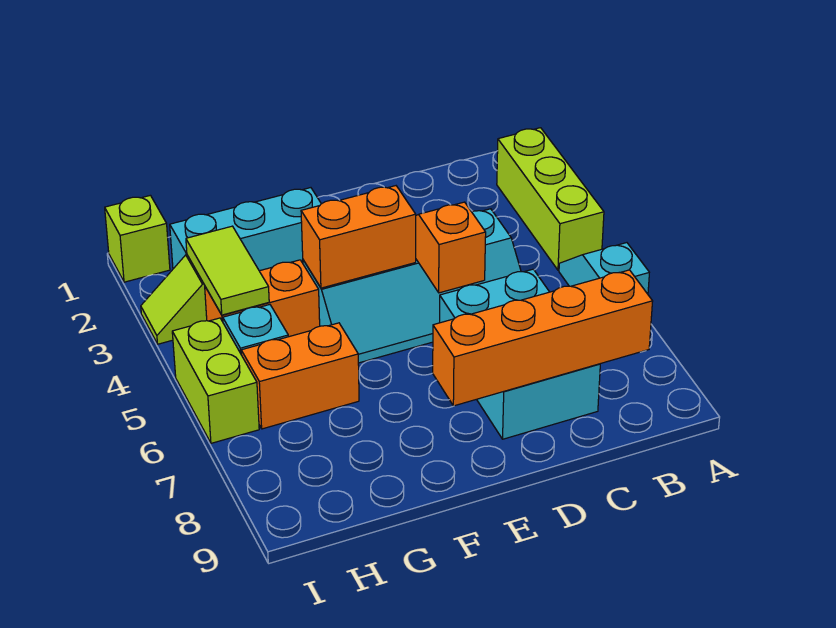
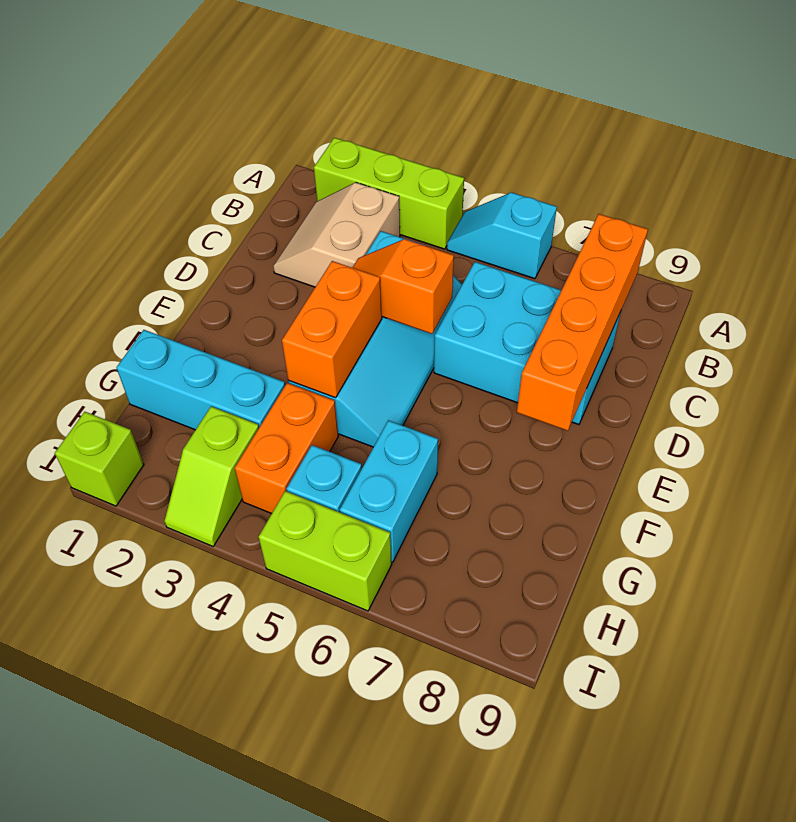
none -> tan 2x2 slope [273,182,400,287]
cyan 1x3 brick [170,188,321,271] -> cyan 1x3 brick turned to [117,330,285,430]
orange 1x2 brick [241,323,359,429] -> cyan 1x2 brick [340,420,438,562]
lime 1x2 tile [186,226,269,315] -> none

